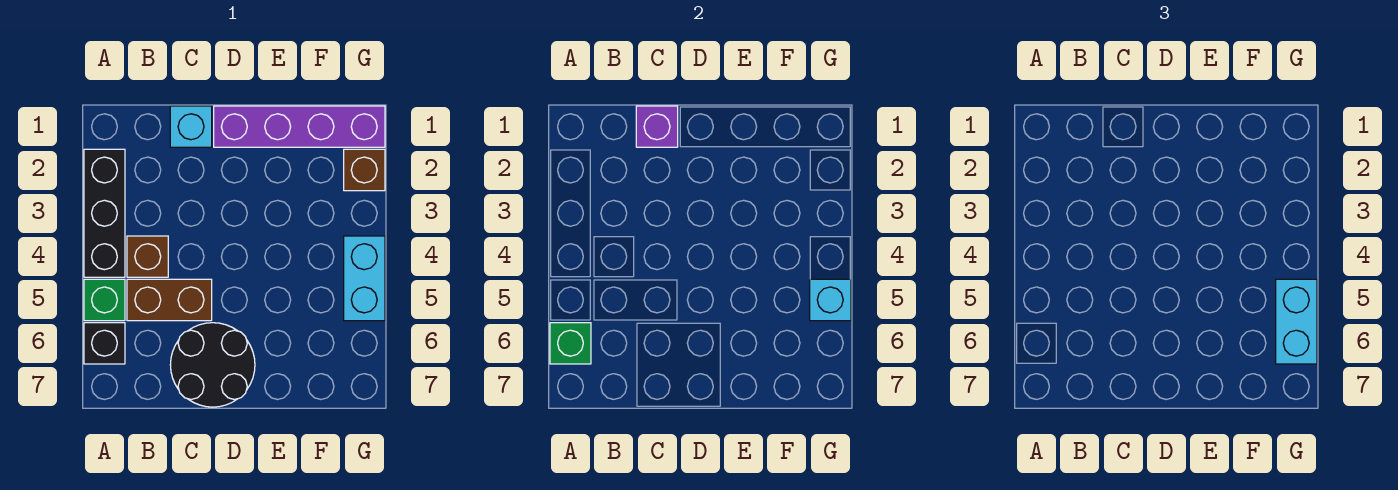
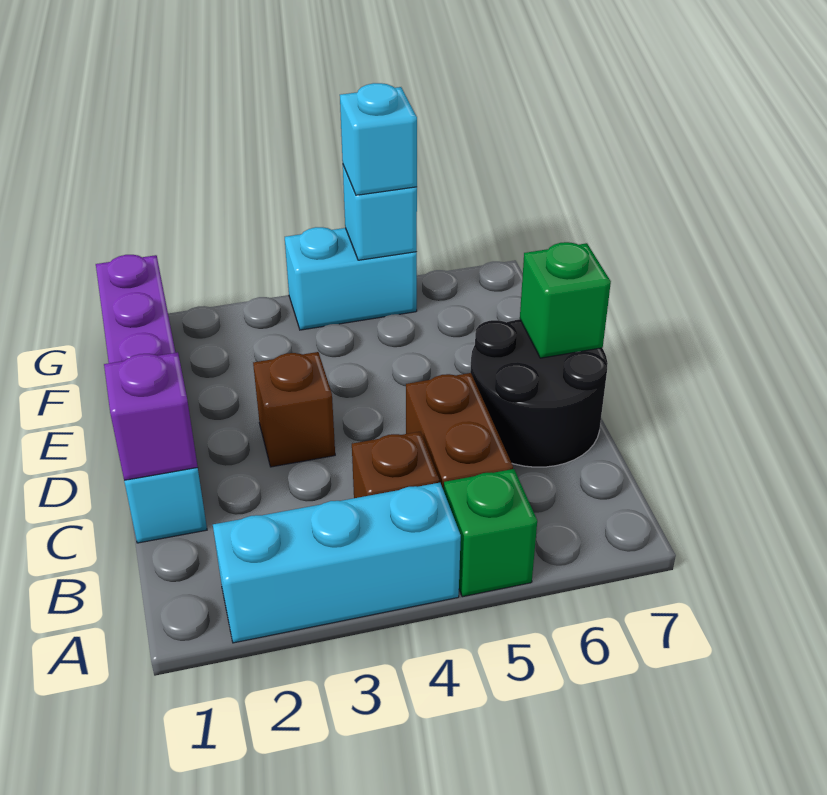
black 1x3 brick [84,149,125,277] -> cyan 1x3 brick [213,483,461,643]
black 1x1 brick [84,323,125,364] -> none
green 1x1 brick [550,323,591,364] -> green 1x1 brick moved to [520,242,611,358]
brown 1x1 brick [344,149,385,191] -> brown 1x1 brick moved to [253,352,335,467]
cyan 1x2 brick [1276,279,1317,364] -> cyan 1x1 brick [340,83,417,195]

